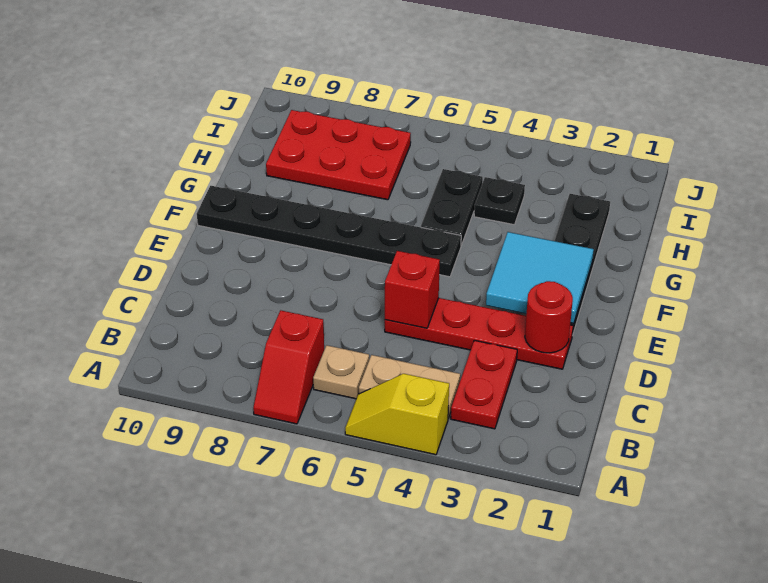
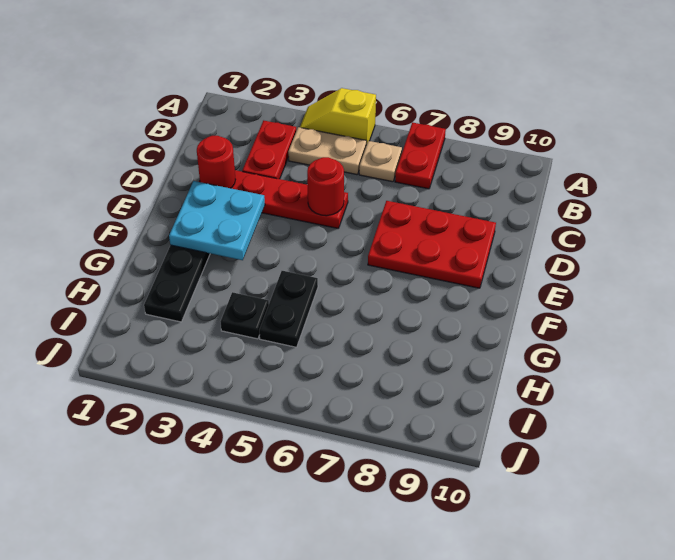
yellow 1x2 slope [345,374,449,455] -> yellow 1x2 slope turned to [300,88,376,145]
red 1x2 slope [253,310,324,424] -> red 1x2 plate [395,122,446,189]
red 1x1 brick [385,251,440,328] -> red 1x1 round brick [307,157,344,216]
cyan 2x2 tile [486,232,594,324] -> cyan 2x2 plate [169,181,265,260]
black 1x6 plate [197,186,461,277] -> none
red 2x3 plate [266,110,411,200] -> red 2x3 plate moved to [368,201,496,288]

